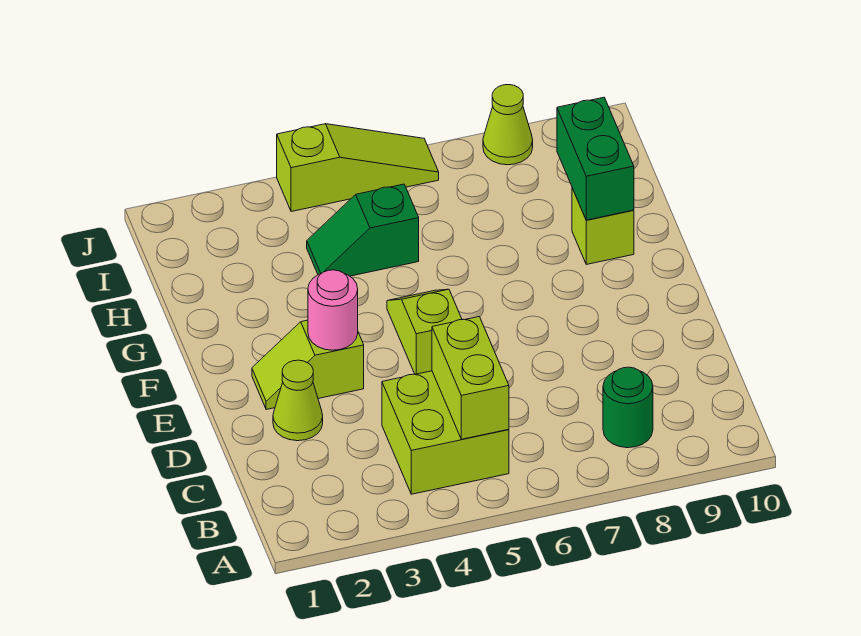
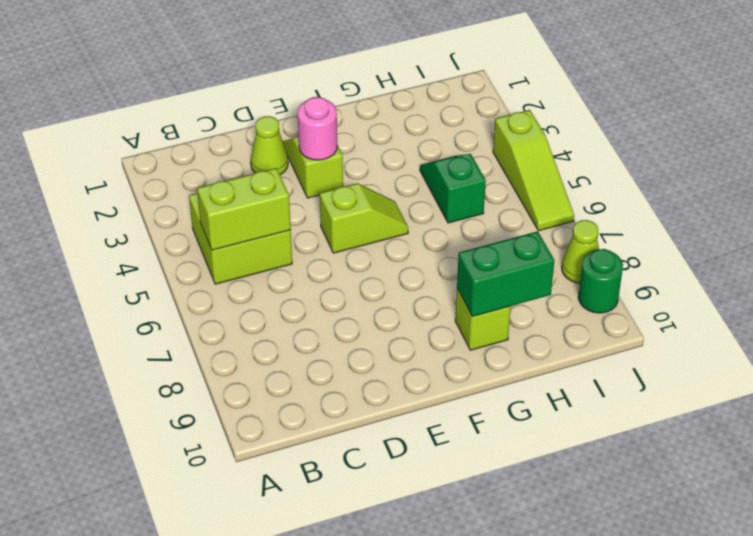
green 1x1 round brick [603,367,653,448] -> green 1x1 round brick moved to [578,249,623,313]

